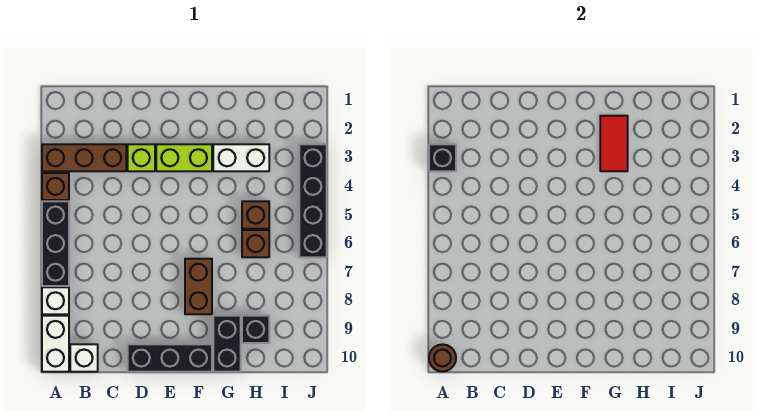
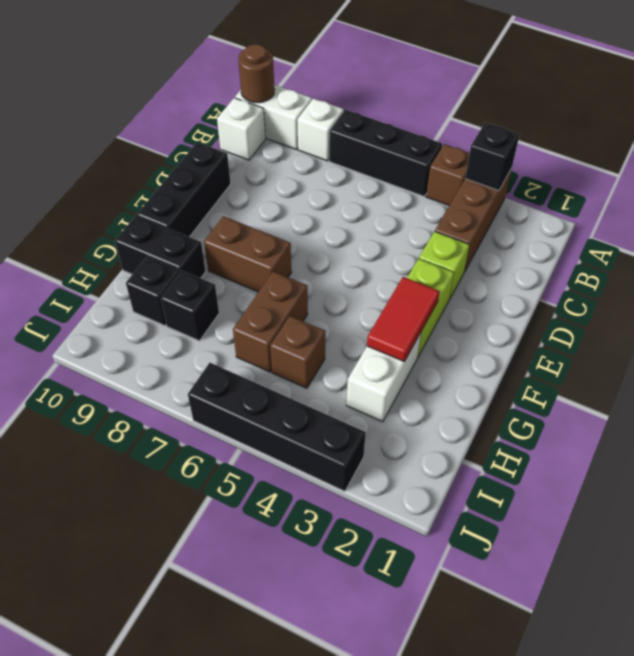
red 1x2 tile [600,116,628,171] -> red 1x2 tile turned to [367,277,440,361]
brown 1x1 brick [242,230,269,257] -> brown 1x2 brick [233,271,308,372]
none -> black 1x1 brick [161,271,219,341]

